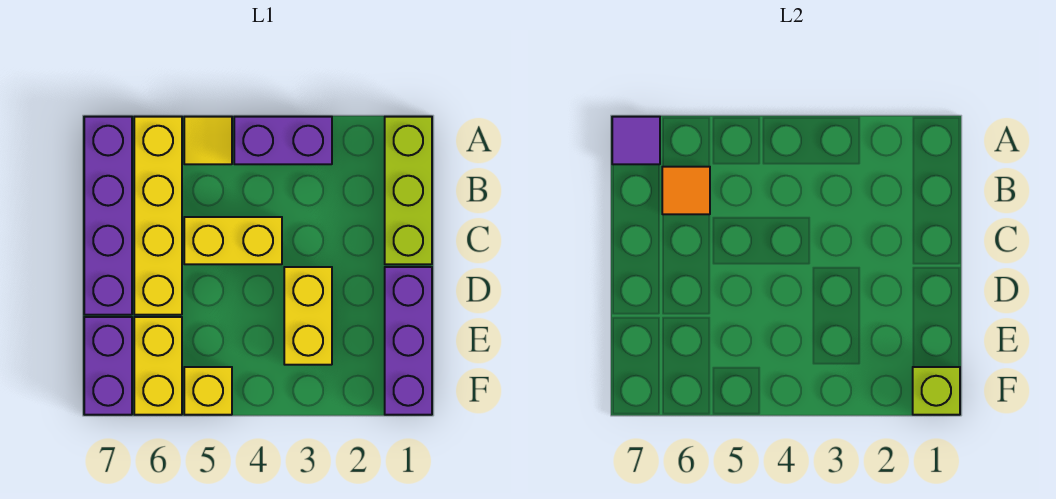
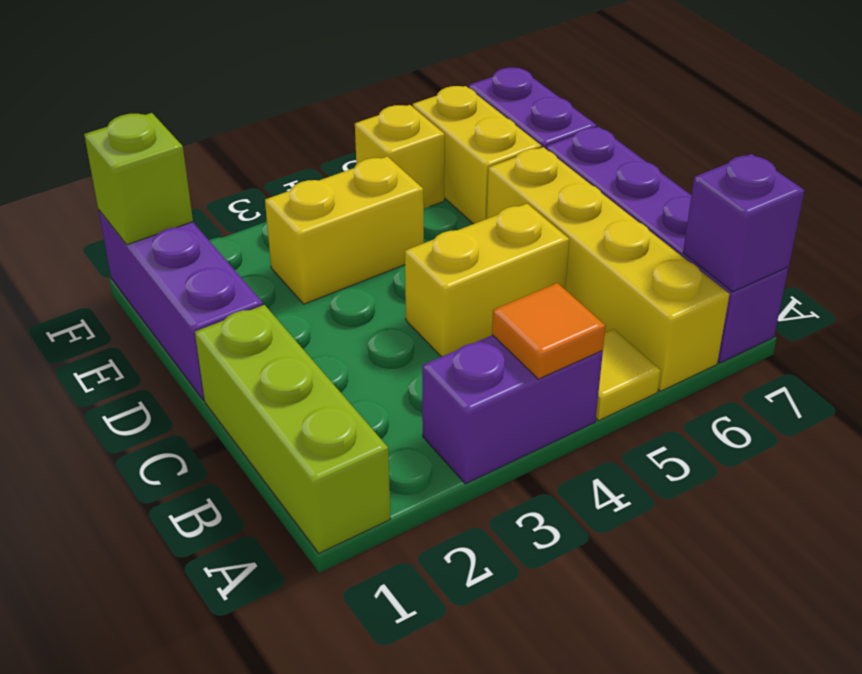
purple 1x1 tile [612,117,660,164] -> purple 1x1 brick [683,154,805,292]
orange 1x1 tile [662,167,710,214] -> orange 1x1 tile moved to [492,283,606,379]
yellow 1x2 brick [284,267,332,365] -> yellow 1x2 brick turned to [265,156,424,304]

